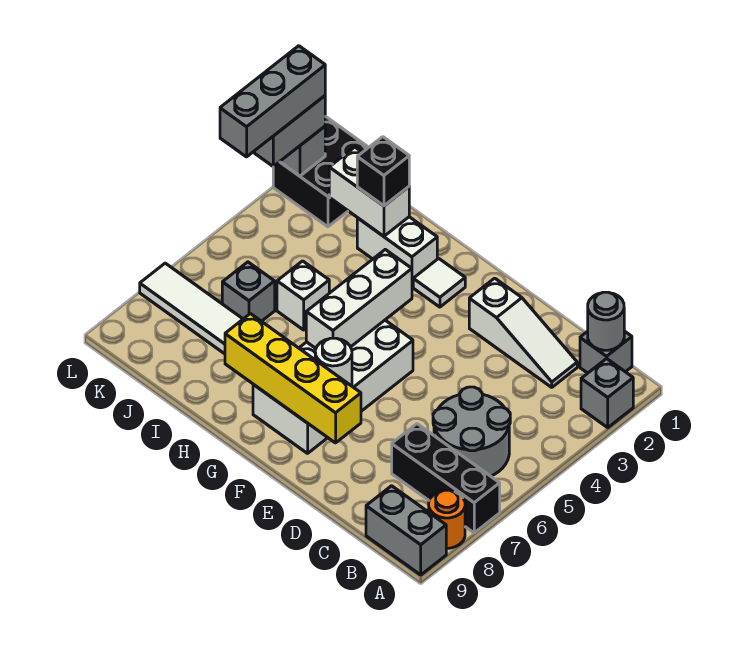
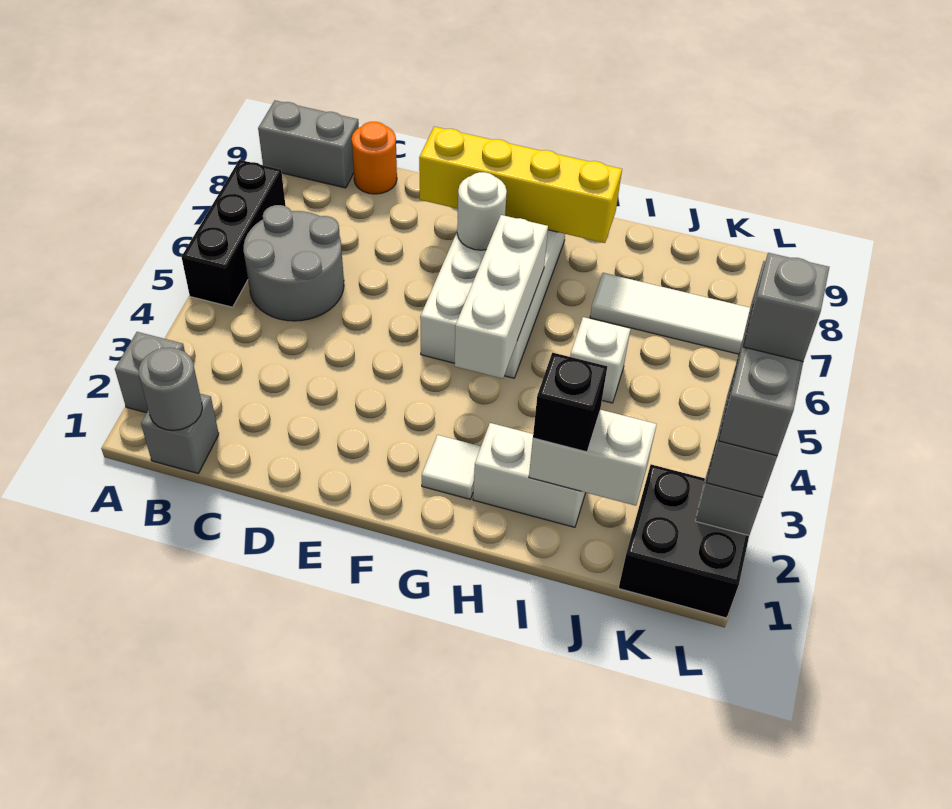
black 1x3 brick [392,424,500,533] -> black 1x3 brick turned to [182,160,285,307]
orange 1x1 round brick [429,490,465,548] -> orange 1x1 round brick moved to [352,122,397,194]
white 1x3 slope [469,278,577,387] -> none
grey 1x1 brick [222,262,275,321] -> grey 1x1 brick moved to [743,253,829,361]

